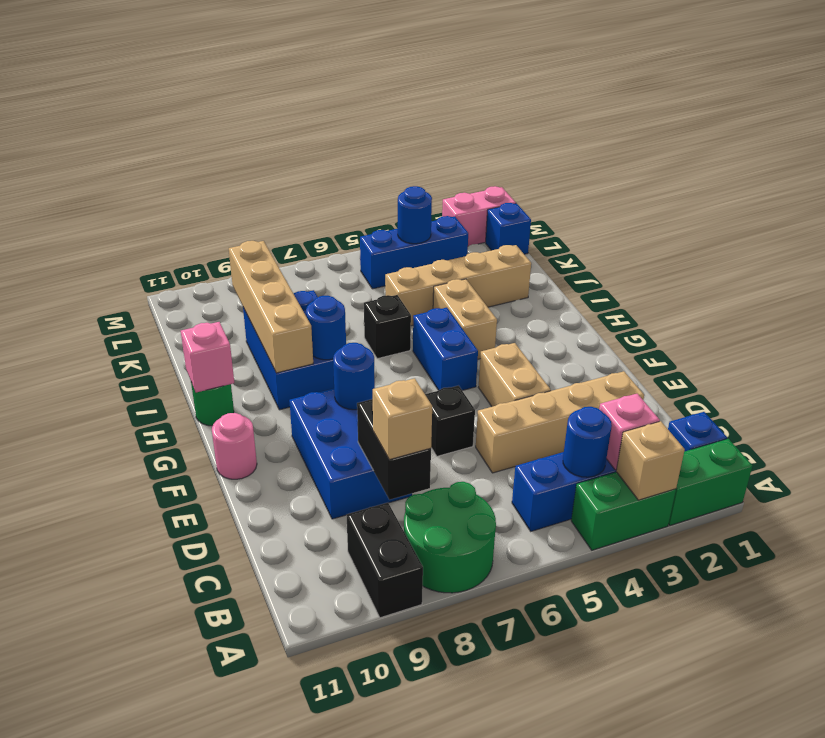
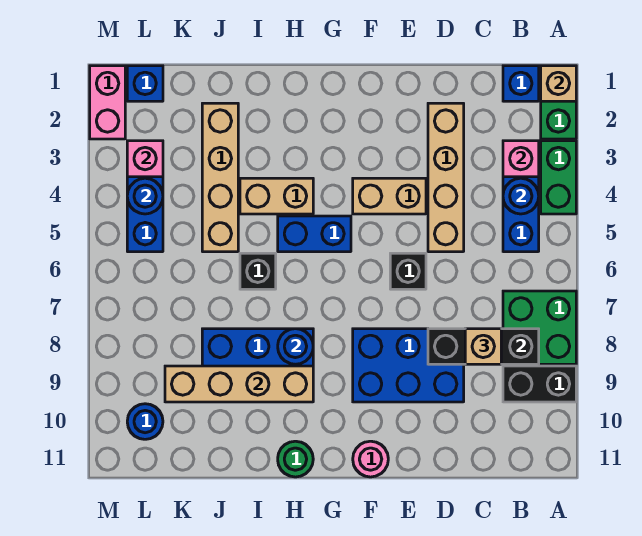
tan 1x1 brick [616,421,685,500] -> tan 1x1 brick moved to [541,66,576,101]
green 2x2 round brick [404,482,496,593] -> green 2x2 brick [503,291,576,364]
black 1x2 brick [357,399,431,500] -> black 1x3 brick [428,329,539,364]
blue 1x1 round brick [333,343,375,410] -> blue 1x1 round brick moved to [127,404,163,439]
pink 1x1 brick [181,322,234,392] -> pink 1x1 brick moved to [127,141,163,177]

